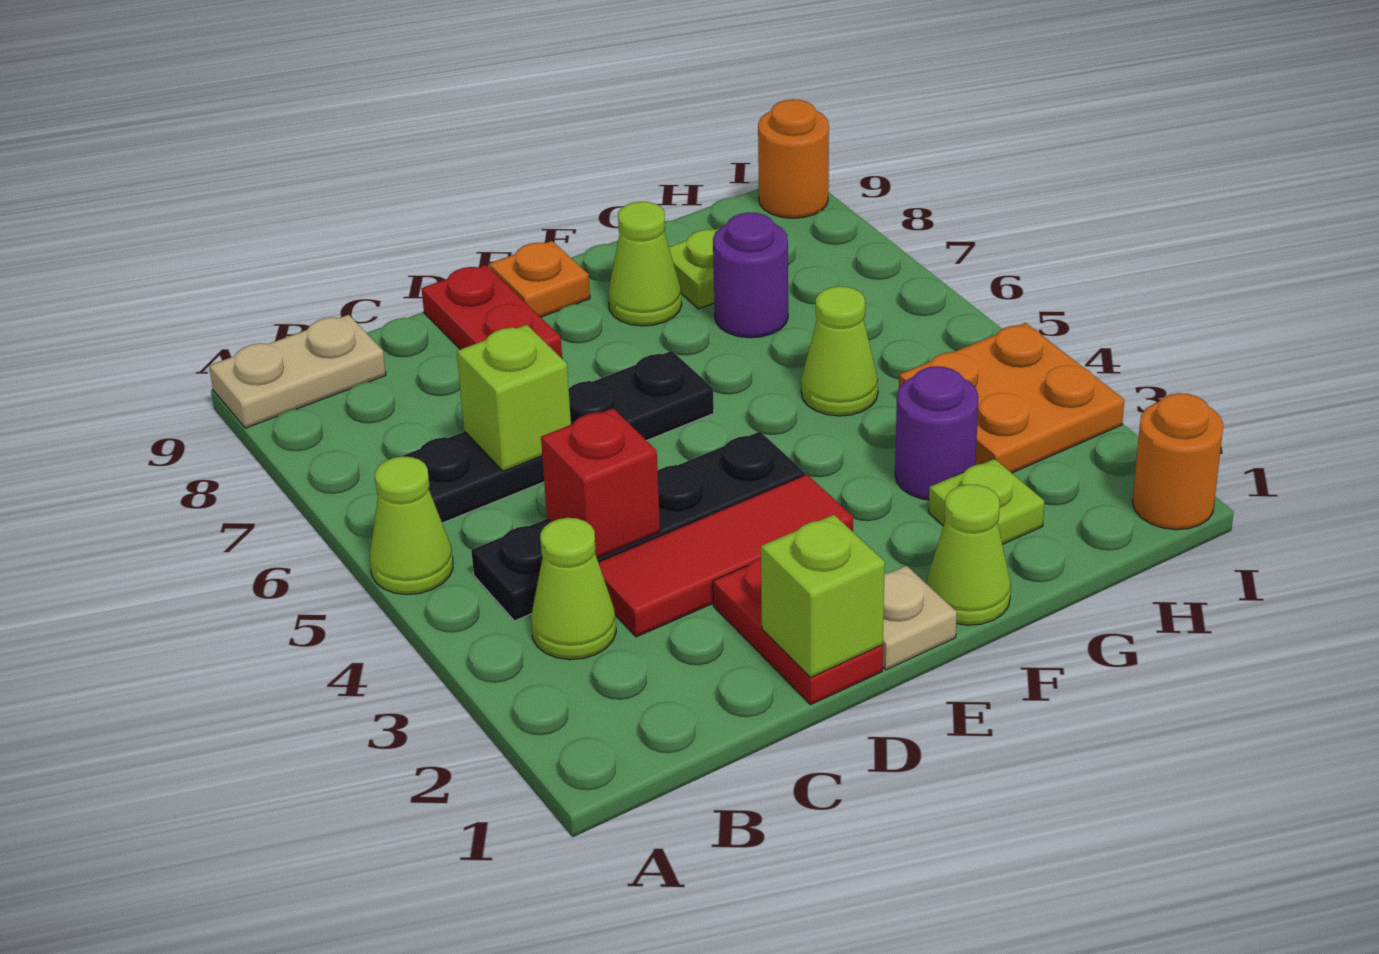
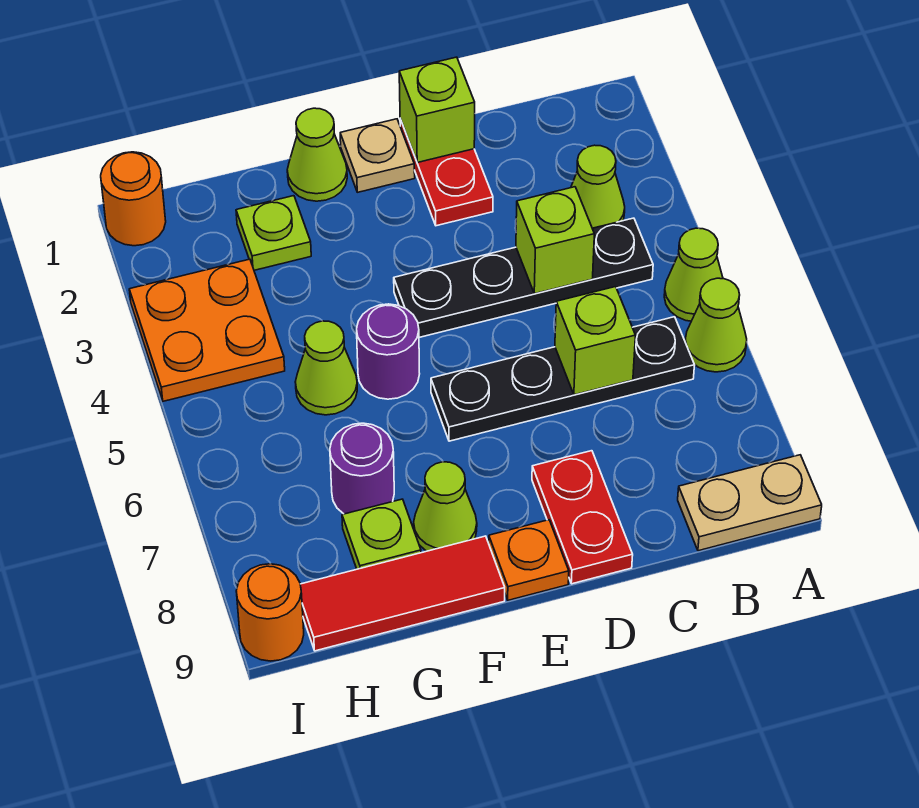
none -> lime 1x1 cone [685,278,747,372]
red 1x3 tile [598,474,853,637] -> red 1x3 tile moved to [300,536,505,651]
red 1x1 brick [541,408,660,558] -> lime 1x1 brick [516,187,594,294]
purple 1x1 round brick [895,366,979,500] -> purple 1x1 round brick moved to [357,304,420,399]

